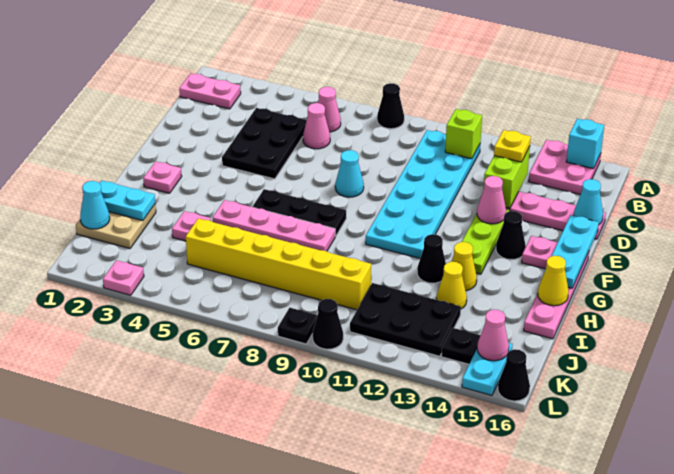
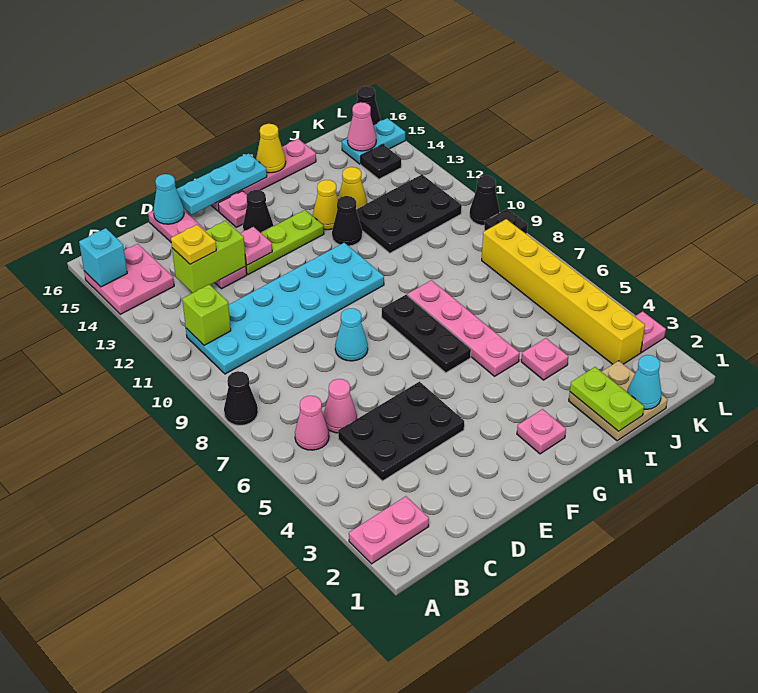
pink 1x2 plate [179,73,241,109] -> pink 1x2 plate turned to [349,496,429,564]
pink 1x1 cone [477,176,506,224] -> pink 1x1 plate [240,227,272,265]
cyan 1x2 plate [100,181,155,221] -> lime 1x2 plate [570,367,644,431]
yellow 1x6 brick [186,218,371,310] -> yellow 1x6 brick moved to [482,219,645,364]
black 2x3 plate [350,283,461,356] -> black 2x3 plate turned to [356,175,462,253]

